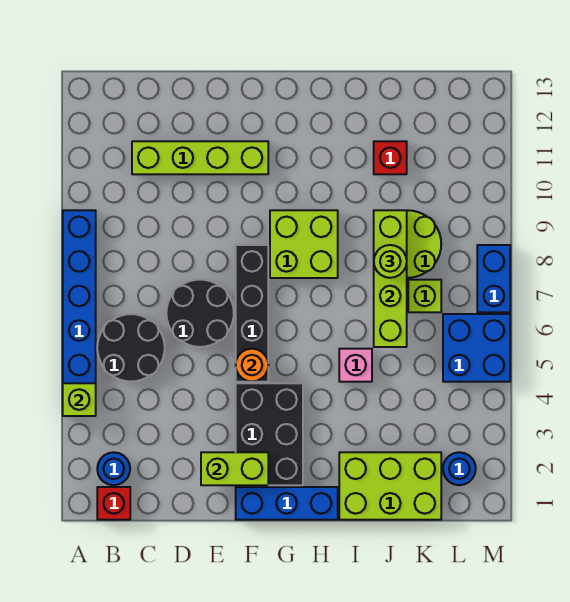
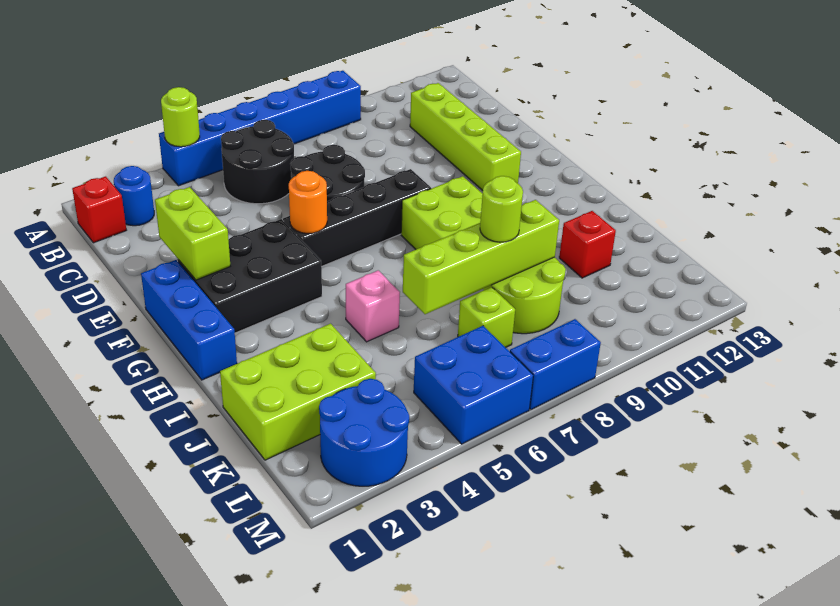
lime 1x1 brick [63,383,96,416] -> lime 1x1 round brick [161,87,200,147]
lime 2x3 brick [339,452,441,520] -> lime 2x3 brick turned to [220,324,376,460]
blue 1x1 round brick [443,452,476,485] -> blue 2x2 round brick [319,379,409,486]

